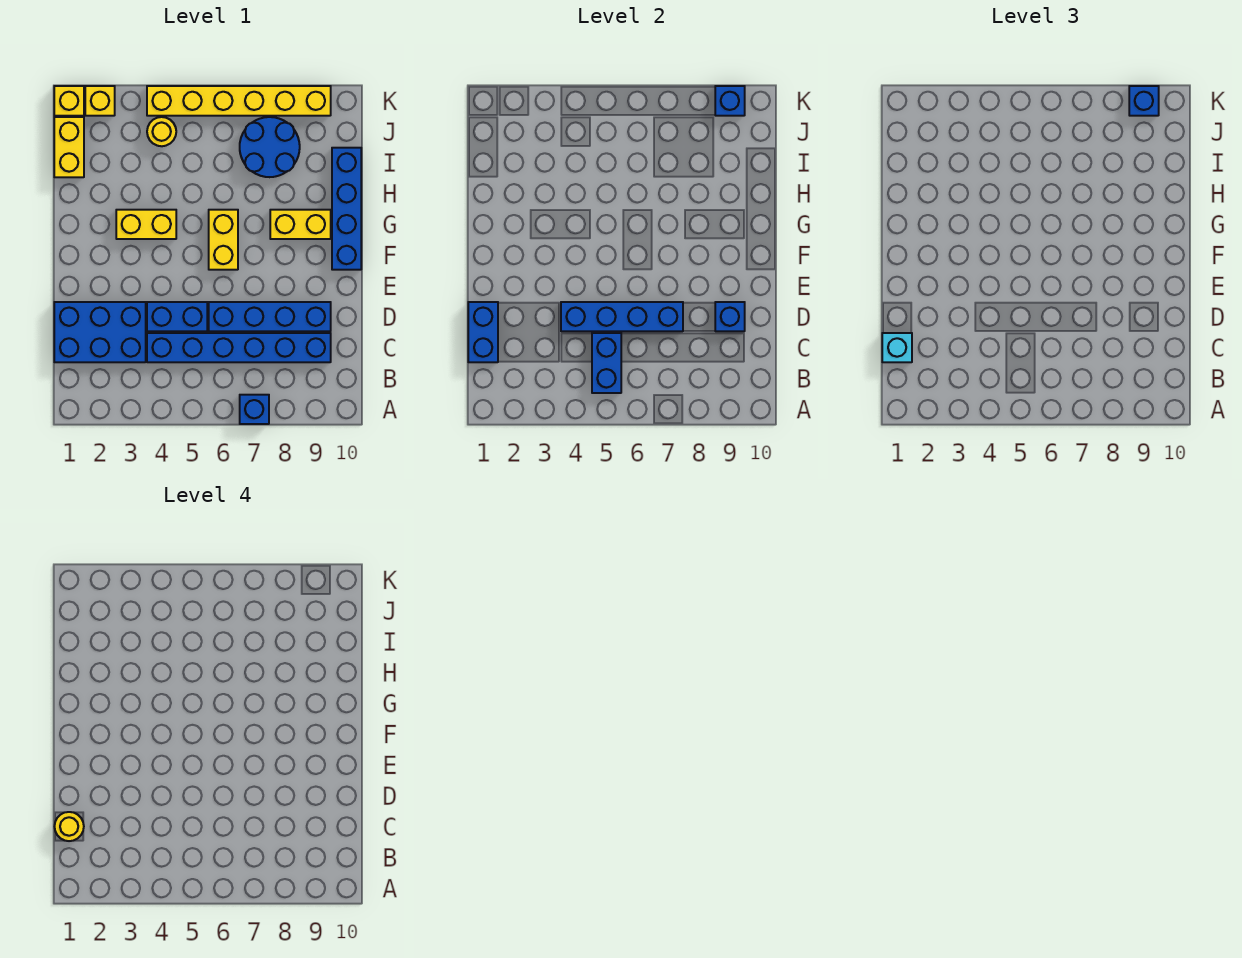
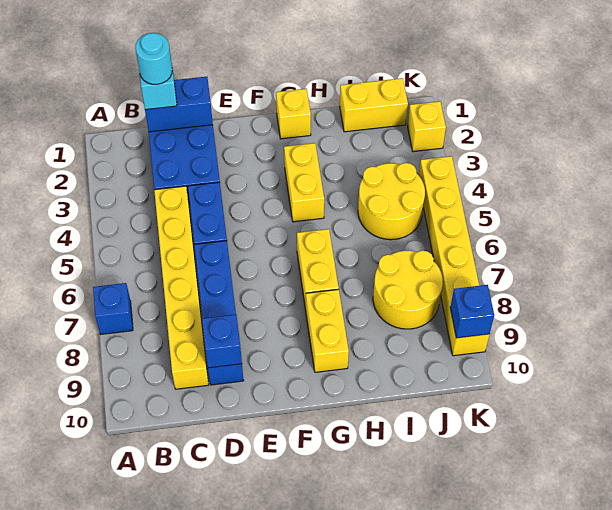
blue 1x2 brick [592,333,621,393] -> none
yellow 1x1 round brick [55,812,84,841] -> cyan 1x1 round brick [136,33,172,84]
blue 1x6 brick [147,333,331,362] -> yellow 1x6 brick [154,186,209,389]
blue 1x4 brick [561,302,683,331] -> none
yellow 1x2 brick [209,210,238,270] -> yellow 1x2 brick turned to [297,229,339,309]
blue 1x4 brick [332,148,361,270] -> none
blue 2x2 round brick [240,117,300,177] -> yellow 2x2 round brick [373,251,443,329]
yellow 1x1 round brick [147,117,176,146] -> yellow 2x2 round brick [358,163,425,240]
yellow 1x1 brick [54,86,84,116] -> yellow 1x1 brick moved to [276,89,311,139]
blue 1x1 brick [1129,86,1159,116] -> none

